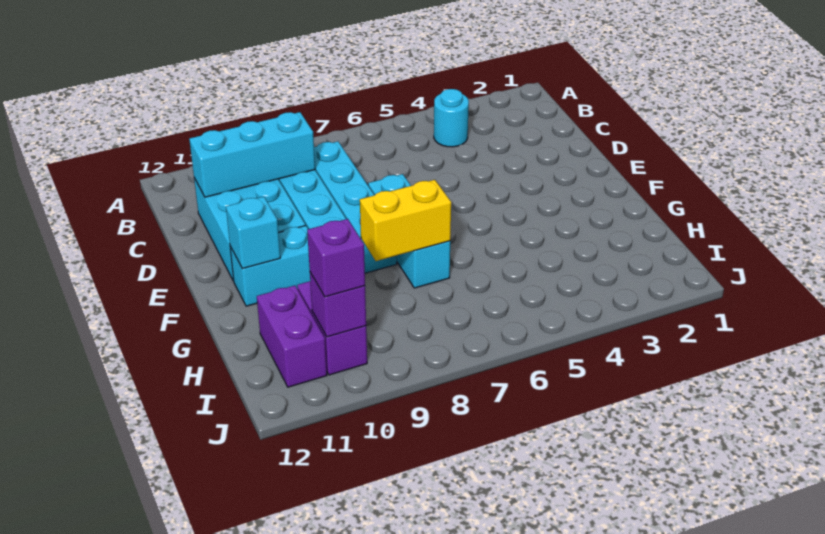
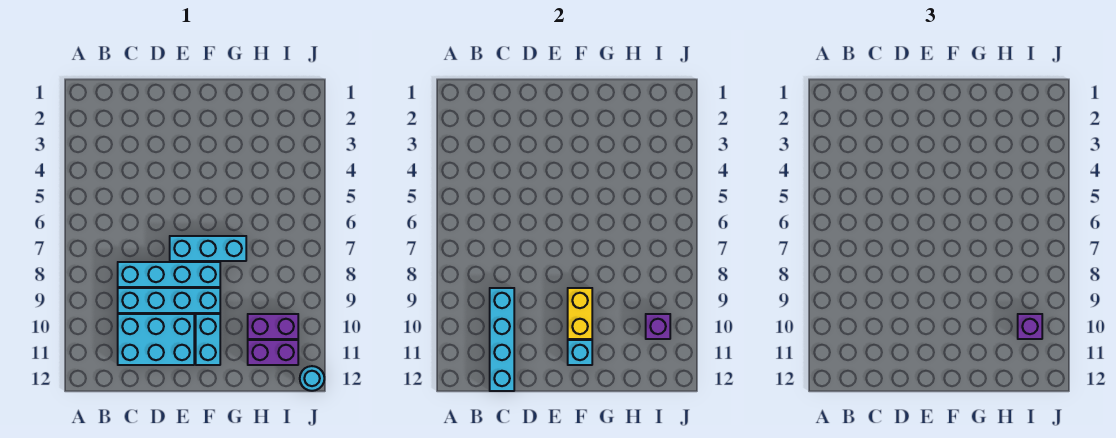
cyan 1x1 round brick [434,89,469,147] -> cyan 1x1 round brick moved to [300,366,324,391]
cyan 1x3 brick [189,112,315,197] -> cyan 1x4 brick [490,288,514,391]
yellow 1x2 brick [360,180,451,261] -> yellow 1x2 brick moved to [568,288,592,339]

